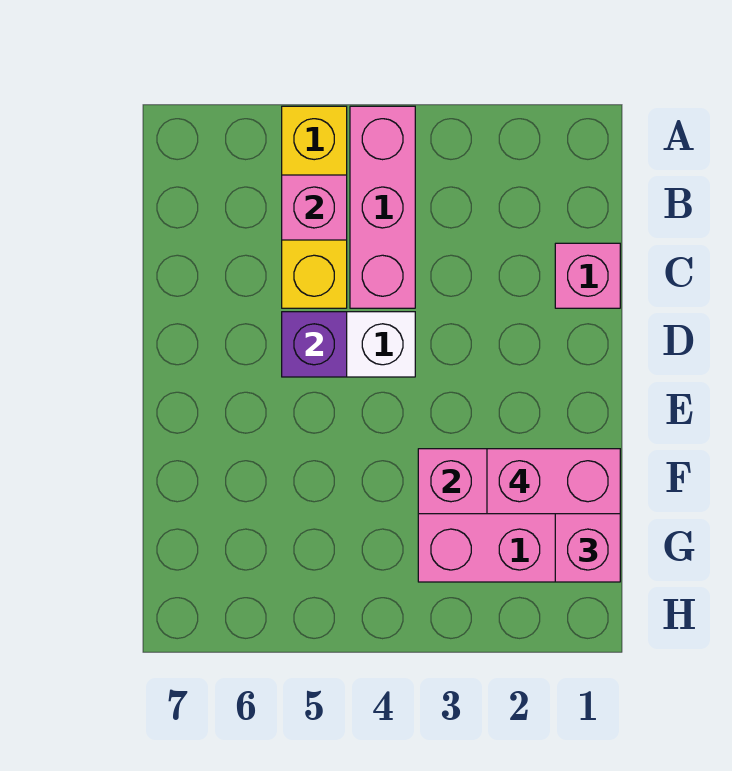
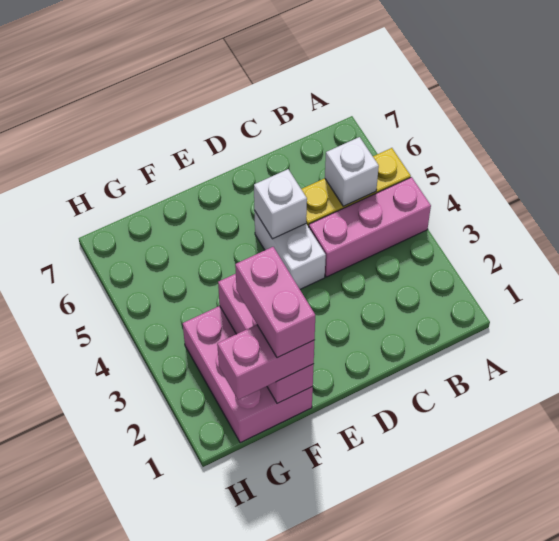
pink 1x1 brick [282,175,347,240] -> white 1x1 brick [325,137,379,206]
pink 1x1 brick [555,243,620,308] -> none
purple 1x1 brick [282,312,347,377] -> white 1x1 brick [254,169,307,239]

